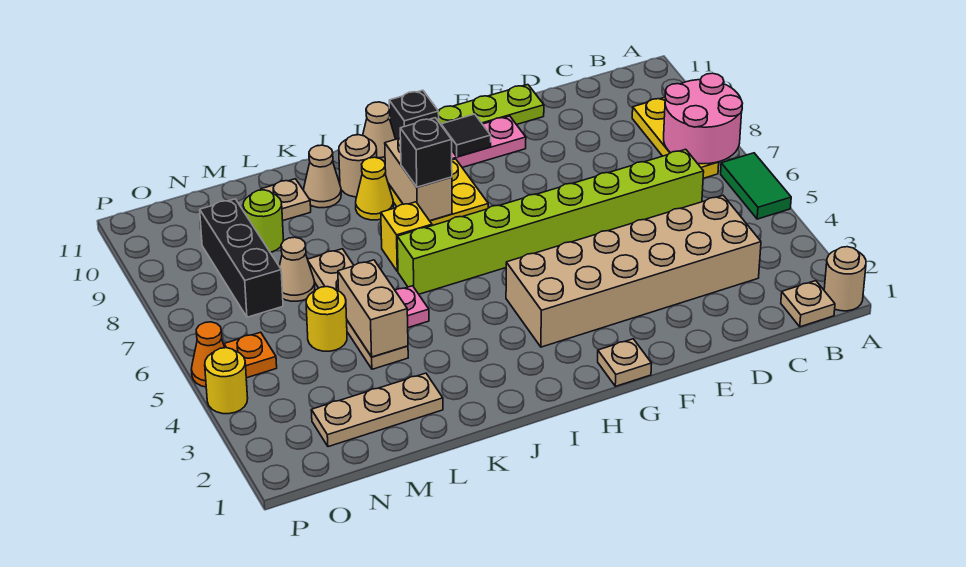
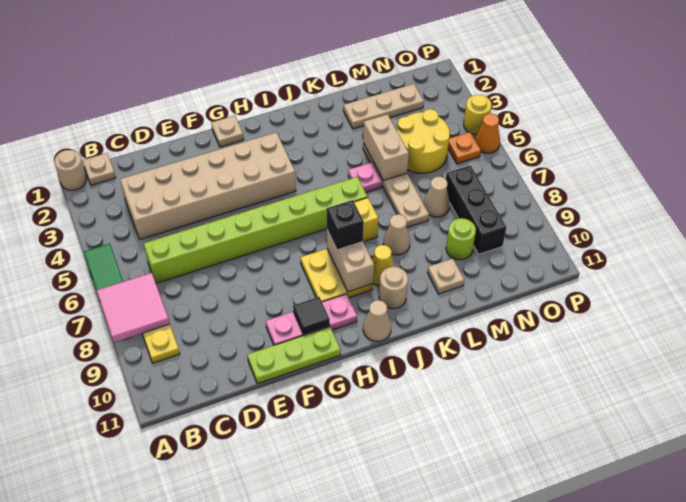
pink 2x2 round brick [664,73,743,164] -> pink 2x2 tile [96,273,170,342]
black 1x1 brick [389,90,439,139] -> none
tan 1x1 cone [304,145,341,208] -> tan 1x1 cone moved to [383,214,410,255]
yellow 1x1 round brick [306,287,347,351] -> yellow 2x2 round brick [397,109,450,173]

